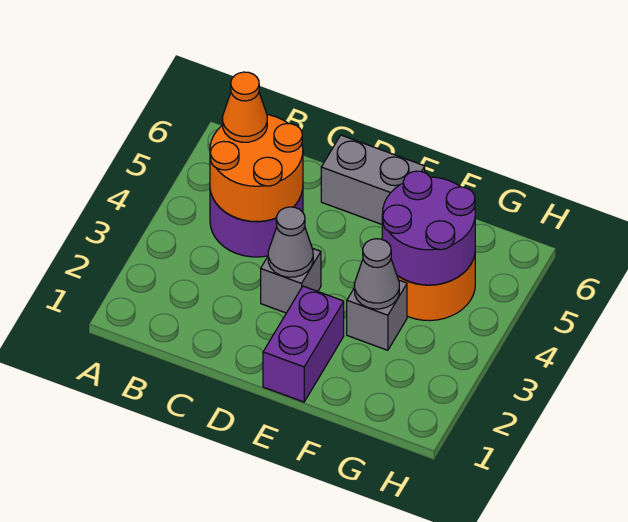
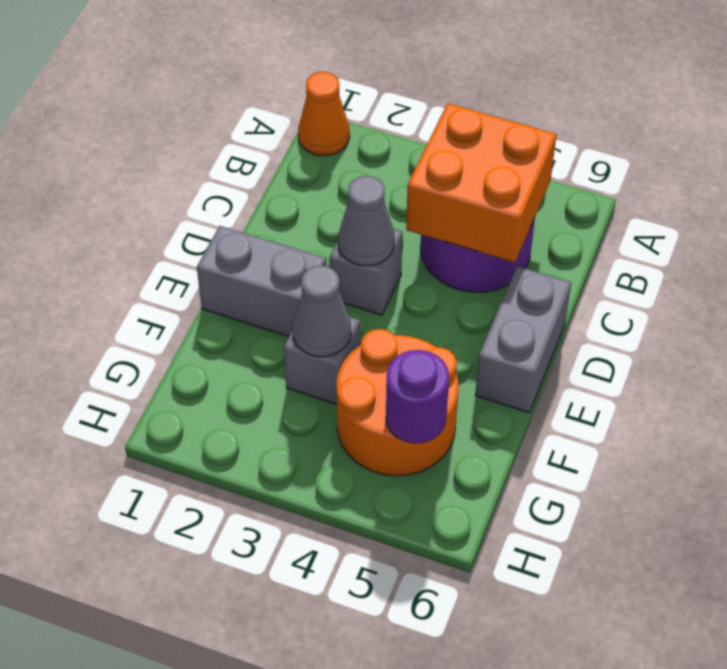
orange 2x2 round brick [210,115,303,221] -> orange 2x2 brick [406,103,557,262]
orange 1x1 cone [222,72,267,142] -> orange 1x1 cone moved to [298,72,350,156]
purple 1x2 brick [263,286,344,402] -> grey 1x2 brick [197,226,326,337]
purple 2x2 round brick [382,171,475,285] -> purple 1x1 round brick [386,350,449,444]

